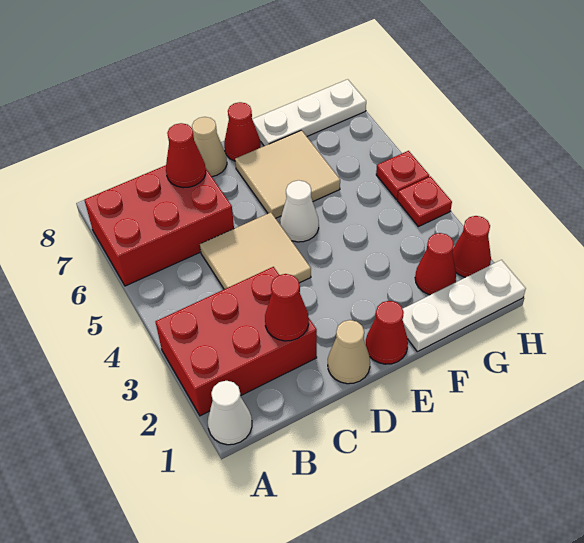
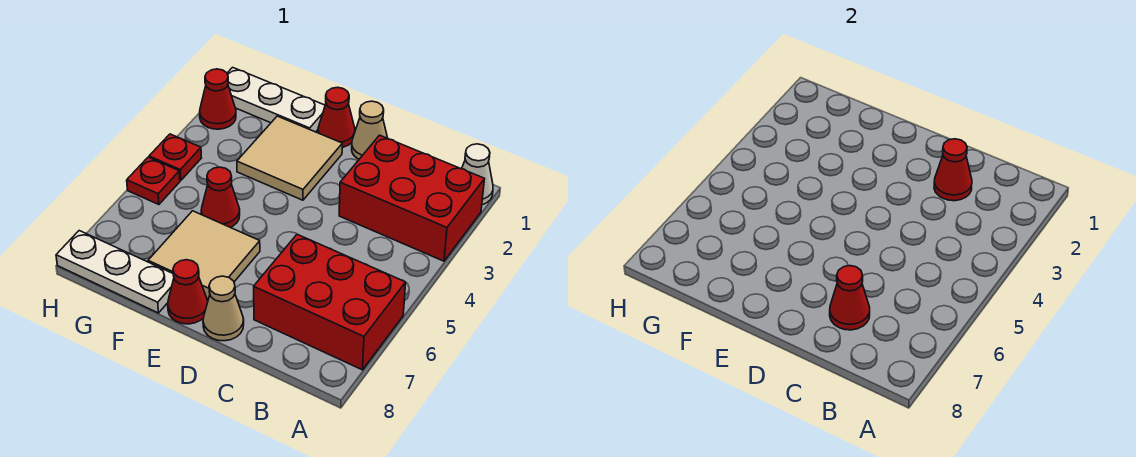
tan 2x2 tile [200,212,311,289] -> tan 2x2 tile moved to [237,116,342,200]
white 1x1 cone [280,180,319,242] -> none
red 1x1 cone [415,233,456,295] -> red 1x1 cone moved to [201,167,240,227]

